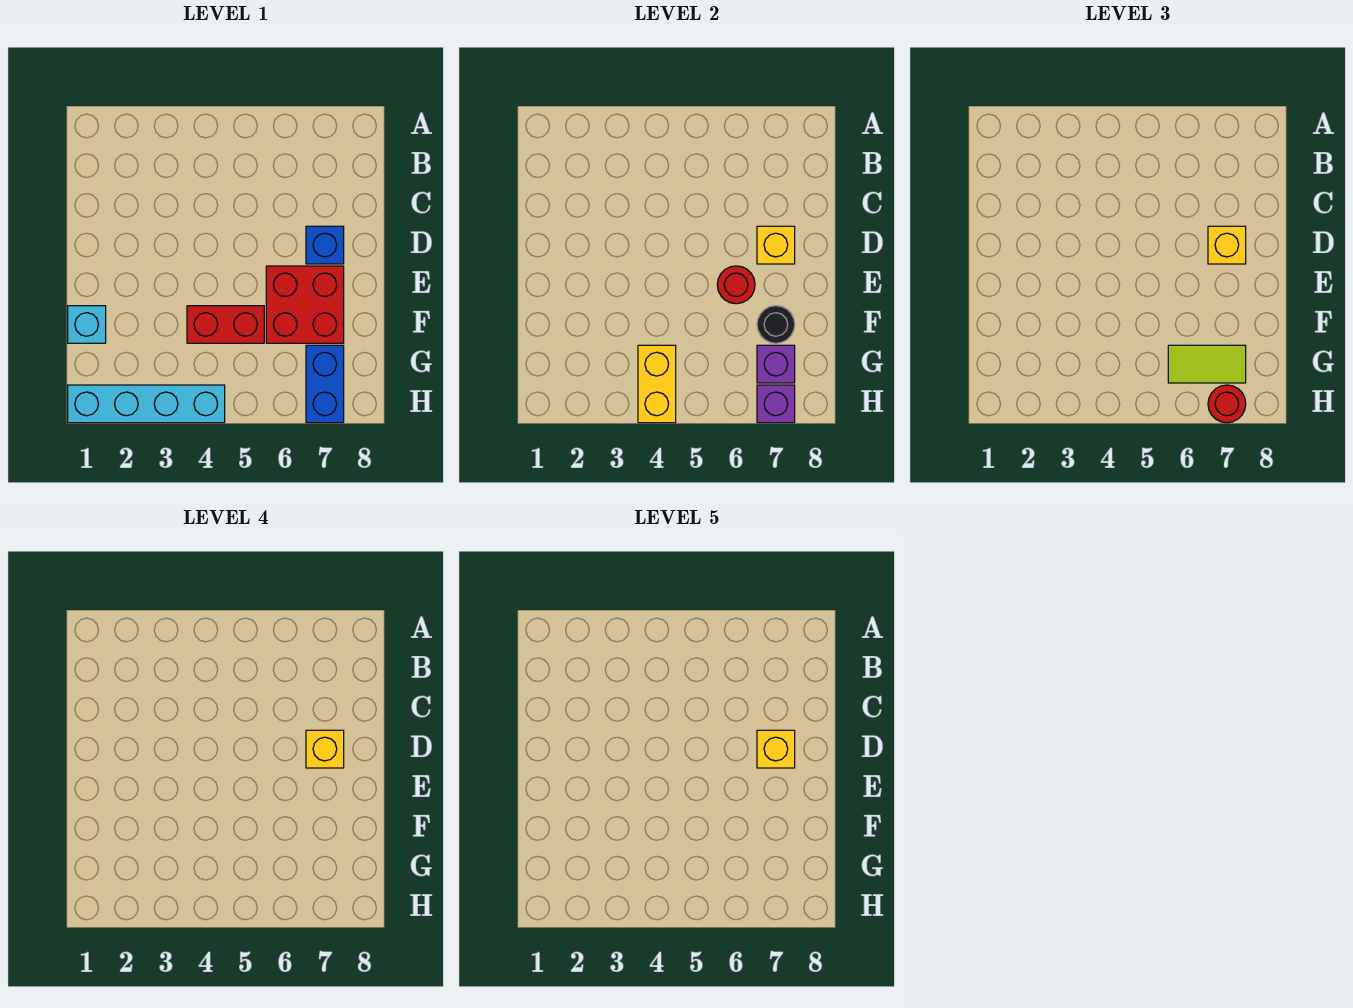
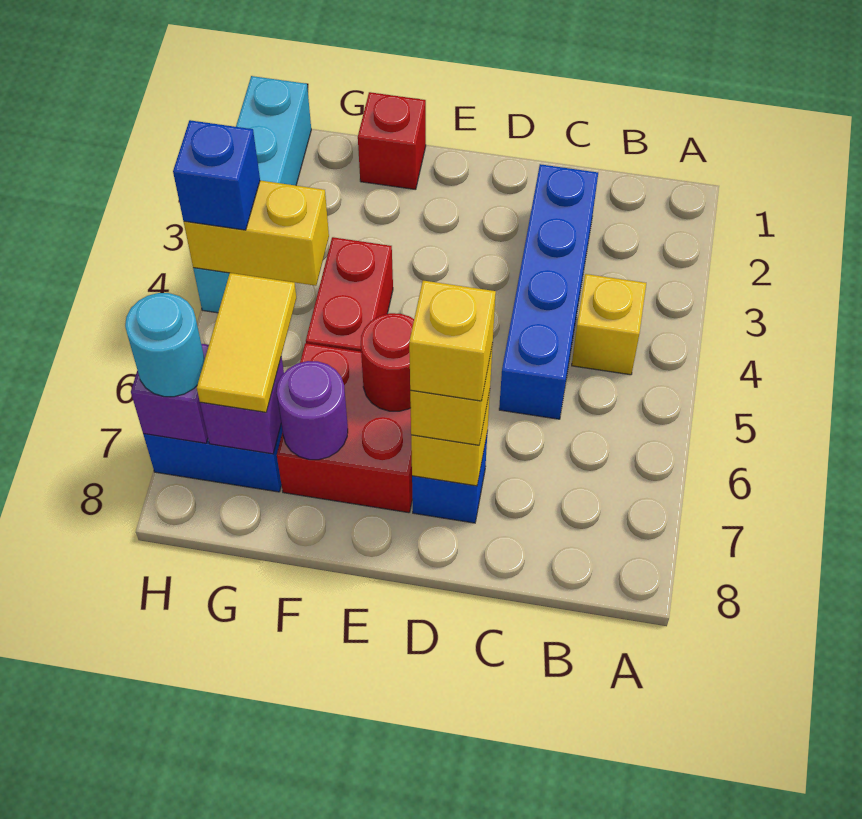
none -> blue 1x4 brick [499,164,598,419]
yellow 1x1 brick [757,730,795,768] -> yellow 1x1 brick moved to [572,274,646,375]
cyan 1x1 brick [68,306,106,343] -> red 1x1 brick [358,92,426,190]
black 1x1 round brick [757,306,795,343] -> purple 1x1 round brick [277,361,348,460]
lime 1x2 tile [1168,345,1246,383] -> yellow 1x2 tile [197,273,296,412]
none -> blue 1x1 brick [173,120,260,230]
red 1x1 round brick [1208,385,1246,423] -> cyan 1x1 round brick [125,293,205,397]

